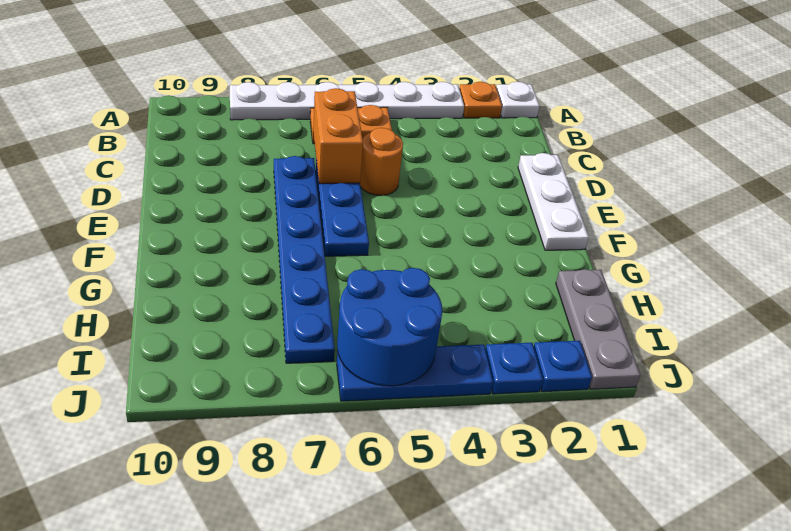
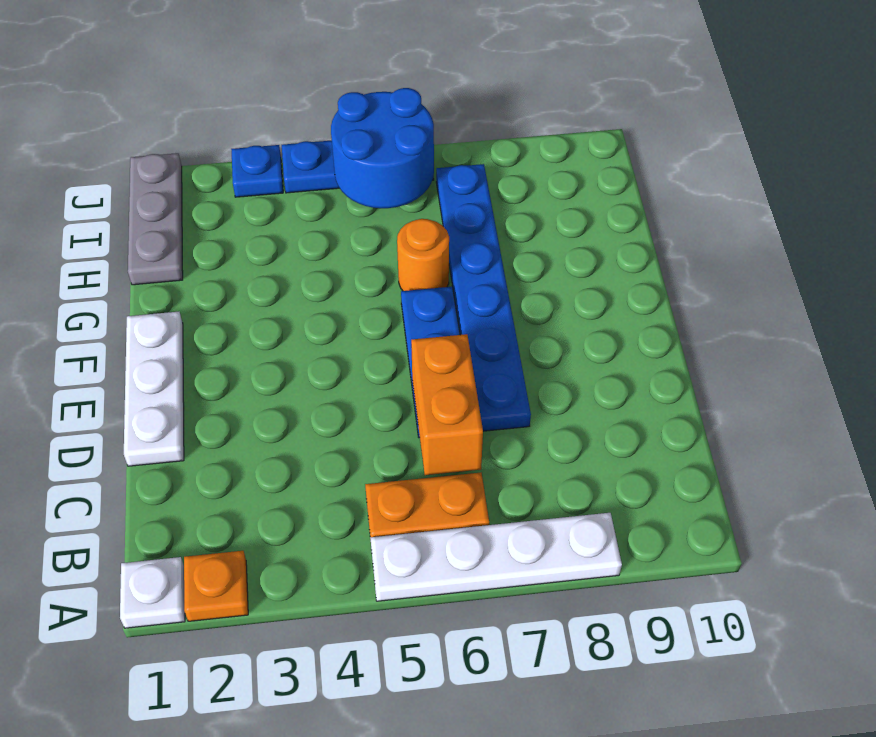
white 1x6 plate [230,82,464,120] -> white 1x4 plate [370,513,622,601]
orange 1x1 round brick [360,128,403,196] -> orange 1x1 round brick moved to [397,219,449,291]
blue 1x1 plate [534,341,592,392] -> none

